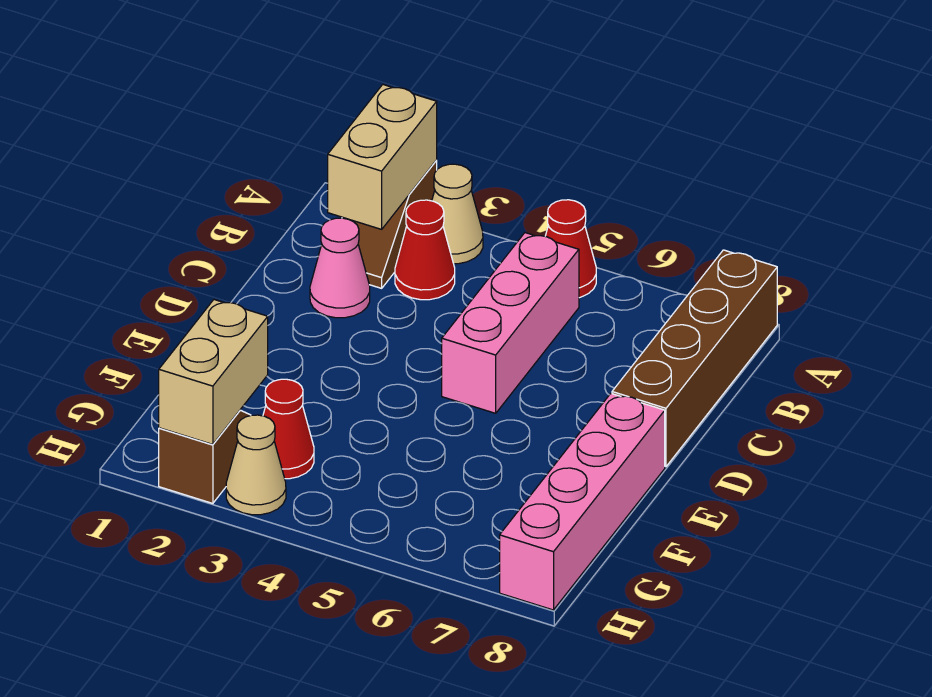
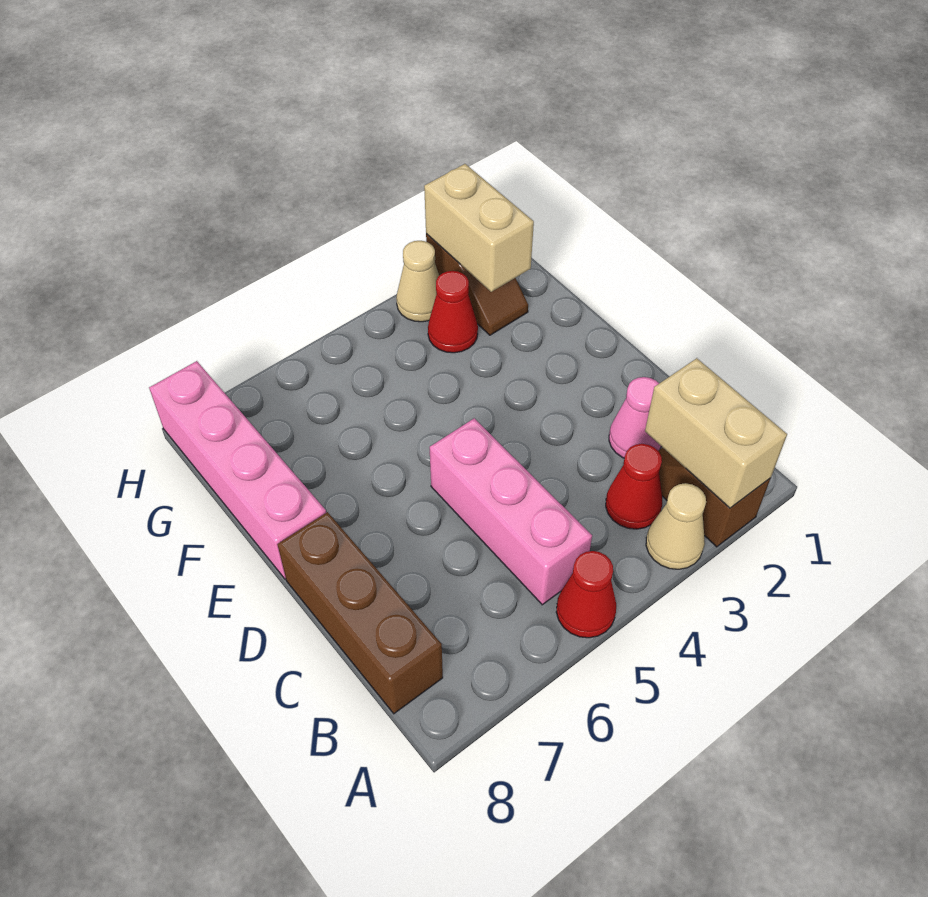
brown 1x4 brick [612,250,777,467] -> brown 1x3 brick [277,512,443,714]

